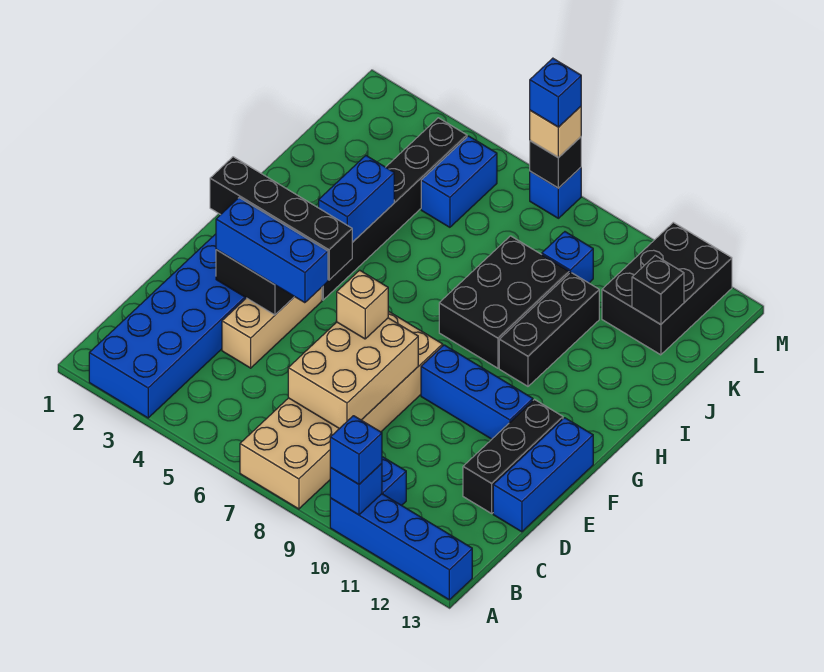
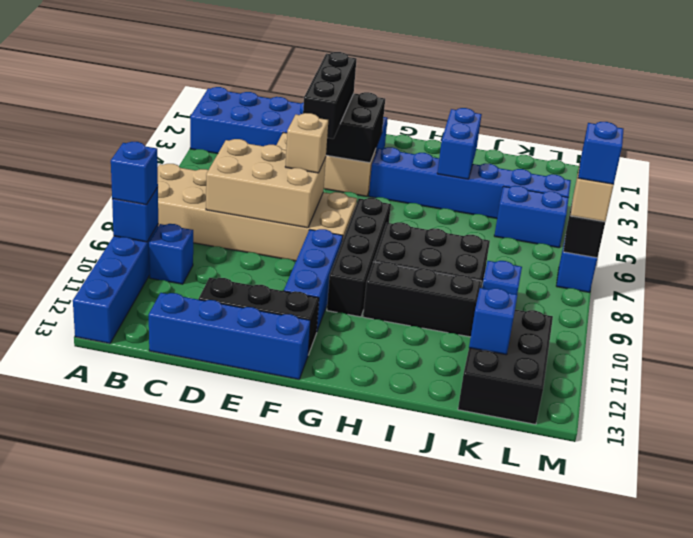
blue 1x3 brick [493,418,593,532] -> blue 1x4 brick [149,293,310,379]
blue 1x3 brick [216,198,328,303] -> black 1x3 brick [303,52,357,139]
black 1x4 brick [210,157,352,280] -> black 1x4 brick moved to [327,198,391,317]
black 1x6 brick [322,118,467,300] -> blue 1x6 brick [369,147,571,219]
blue 1x2 brick [319,156,394,242] -> blue 1x2 brick turned to [437,108,482,179]
black 2x3 brick [602,222,732,355] -> black 2x3 brick turned to [458,310,553,424]
black 1x1 brick [632,256,684,324] -> blue 1x1 brick [469,288,517,355]

